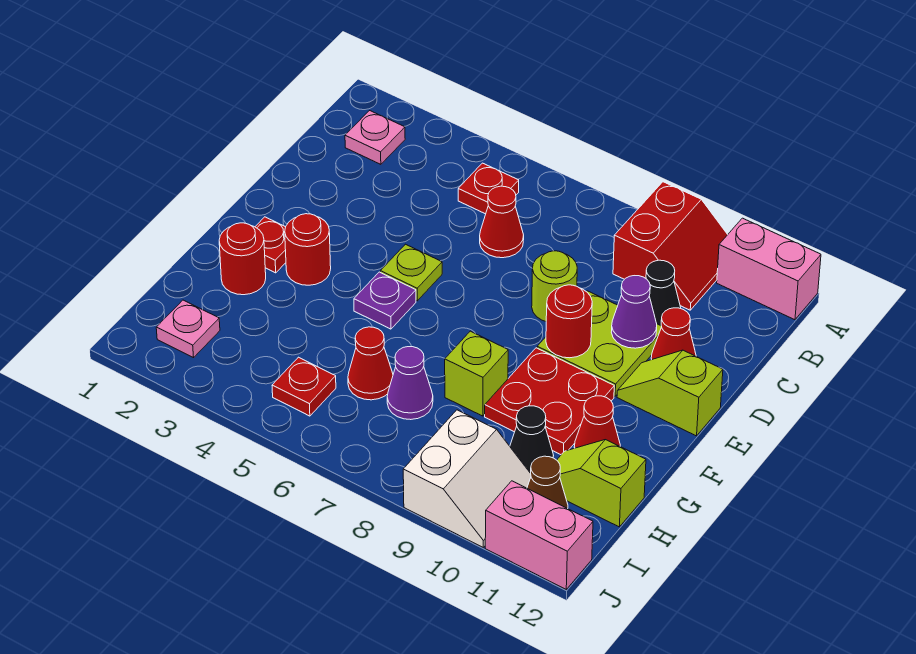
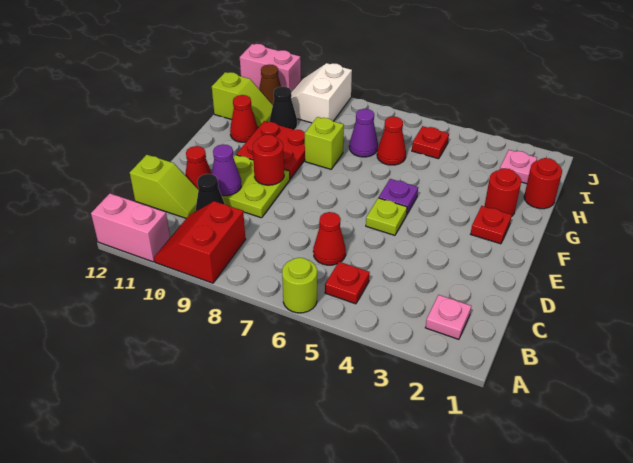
lime 1x1 round brick [532,251,577,321] -> lime 1x1 round brick moved to [282,258,317,313]
lime 1x2 slope [617,350,723,436] -> lime 1x2 slope moved to [130,155,198,218]
red 1x1 round brick [285,214,331,285] -> red 1x1 round brick moved to [524,158,562,209]

